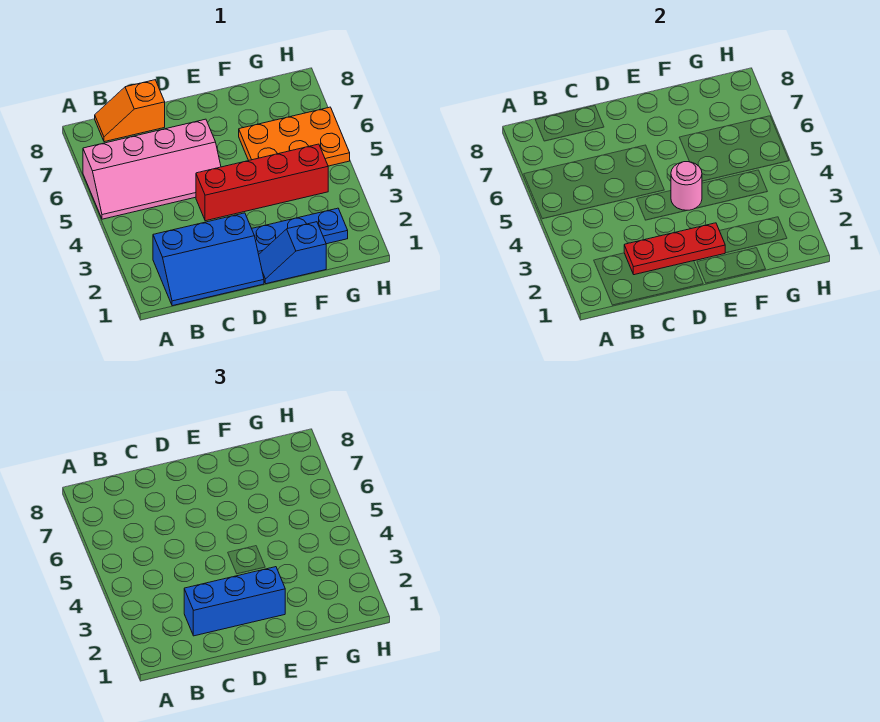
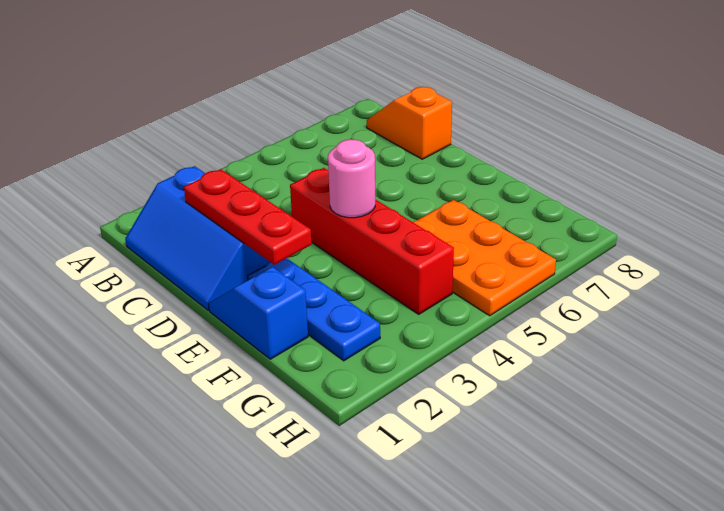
pink 2x4 slope [83,119,221,219] -> none
blue 1x3 brick [184,567,285,636] -> none

